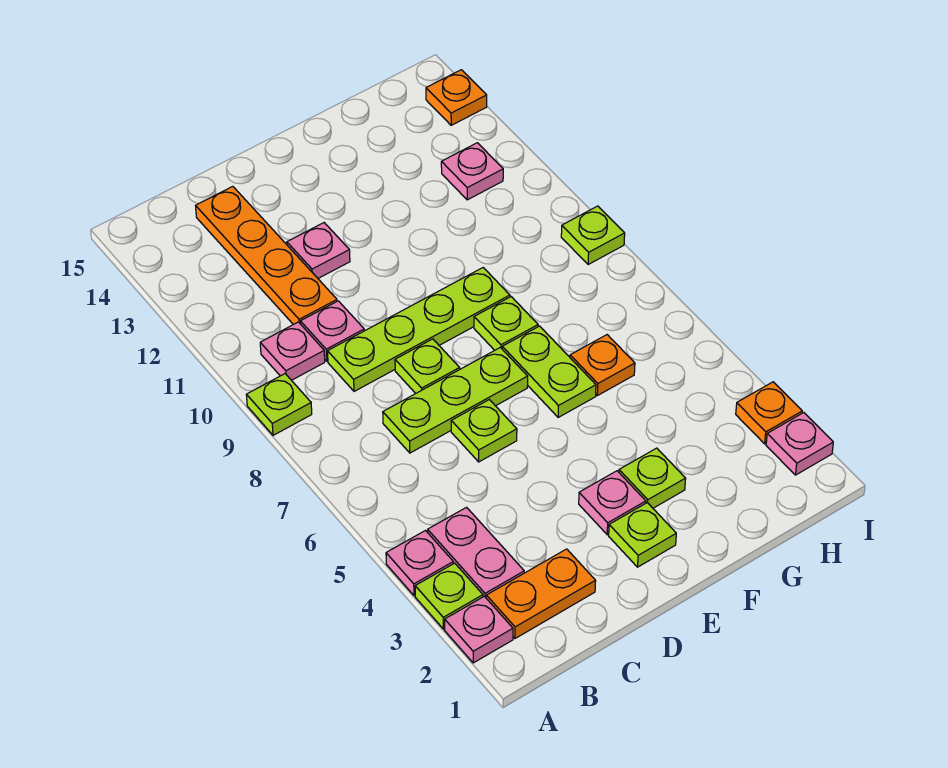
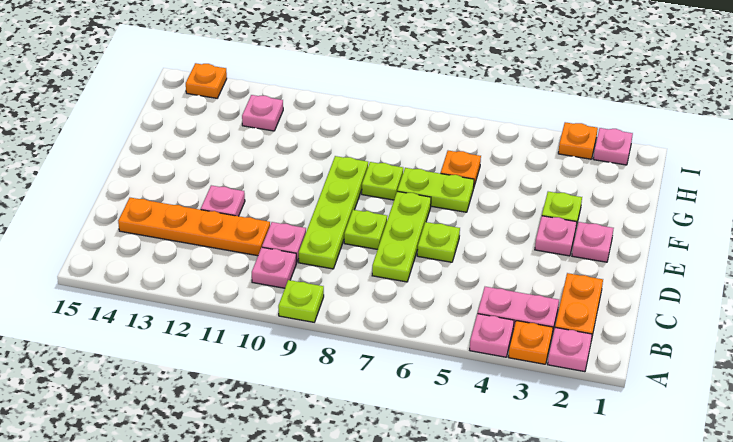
lime 1x1 plate [415,563,483,629] -> orange 1x1 plate [509,321,553,364]
lime 1x1 plate [609,503,676,567] -> pink 1x1 plate [572,222,614,262]
lime 1x1 plate [561,206,625,265] -> none

